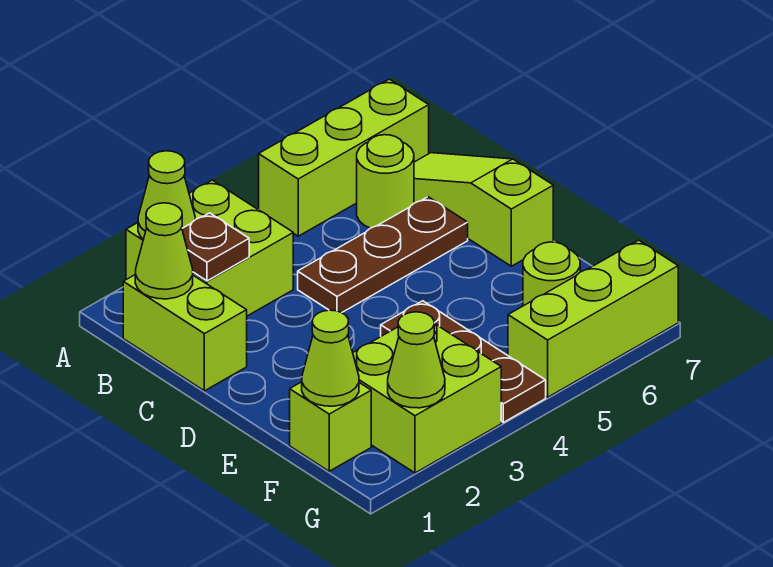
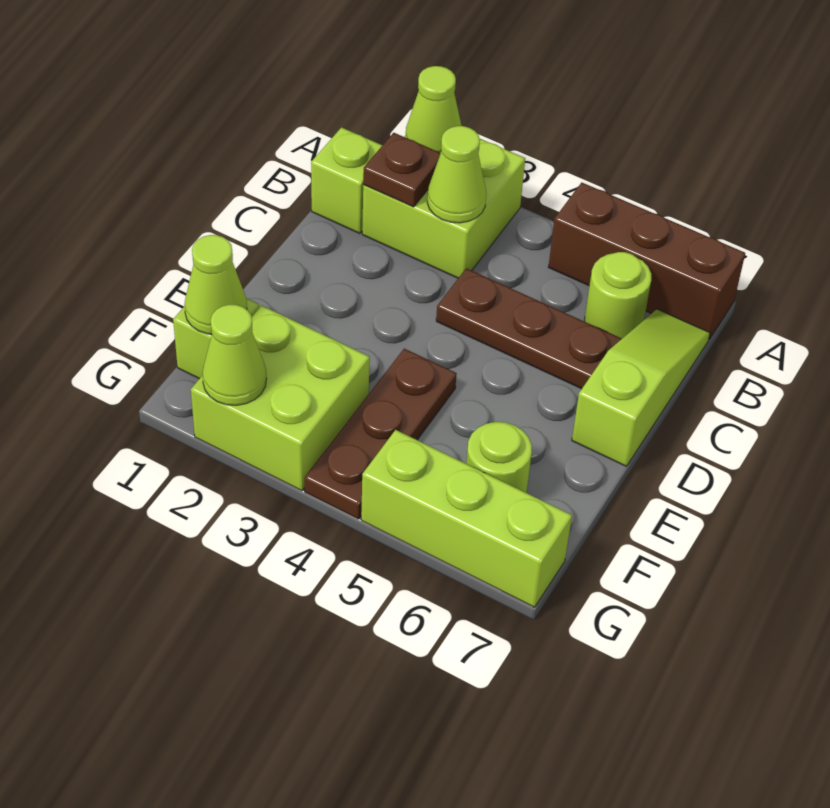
lime 1x3 brick [259,79,429,236] -> brown 1x3 brick [549,183,745,339]
lime 1x2 brick [123,275,247,391] -> lime 1x1 brick [311,127,382,234]
lime 1x1 cone [135,203,193,299] -> lime 1x1 cone moved to [427,126,486,223]

